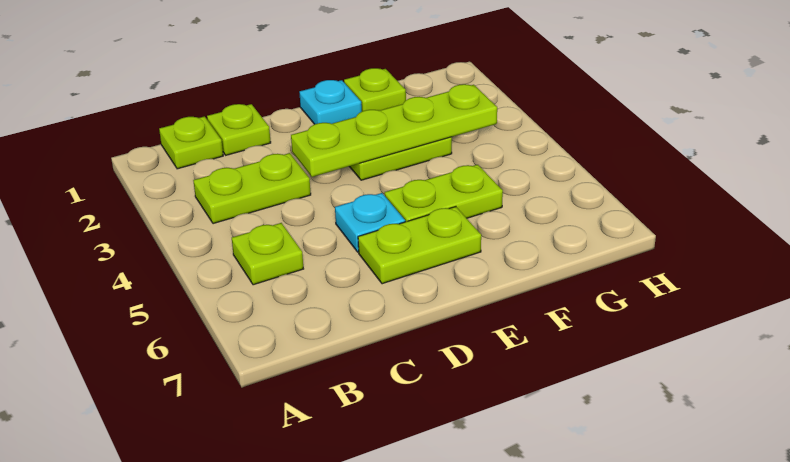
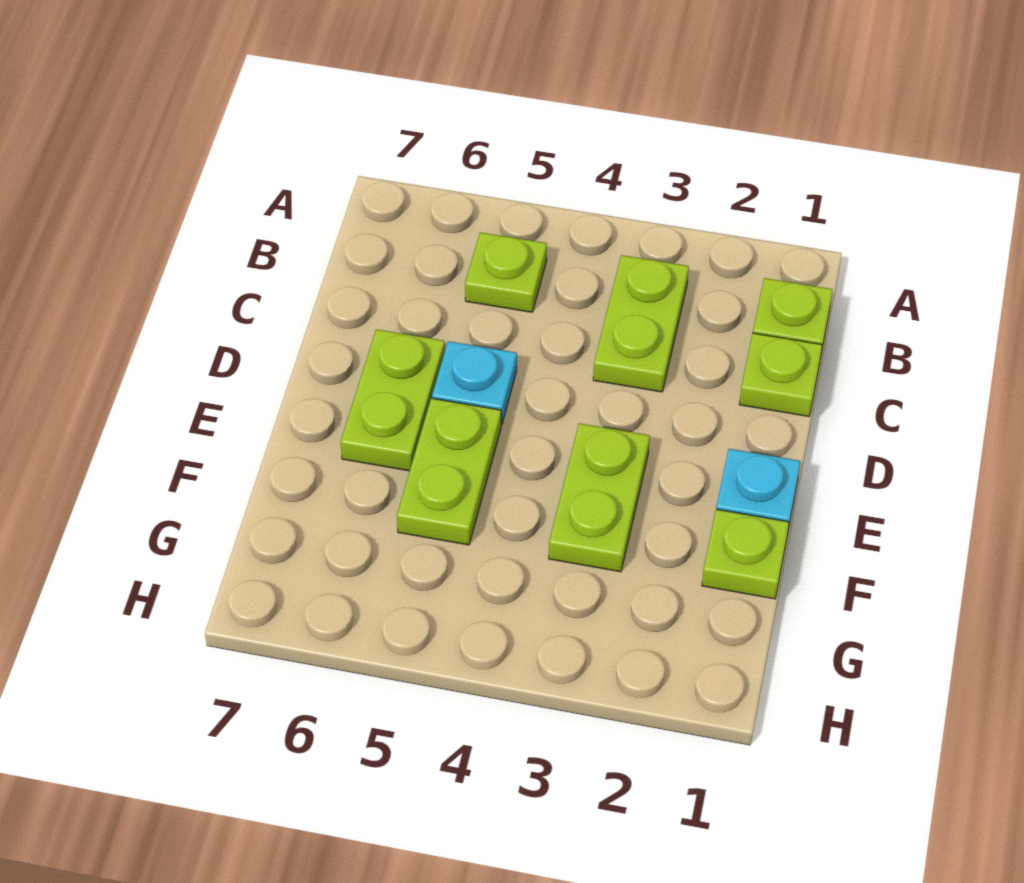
lime 1x4 plate [291,84,497,177] -> none

